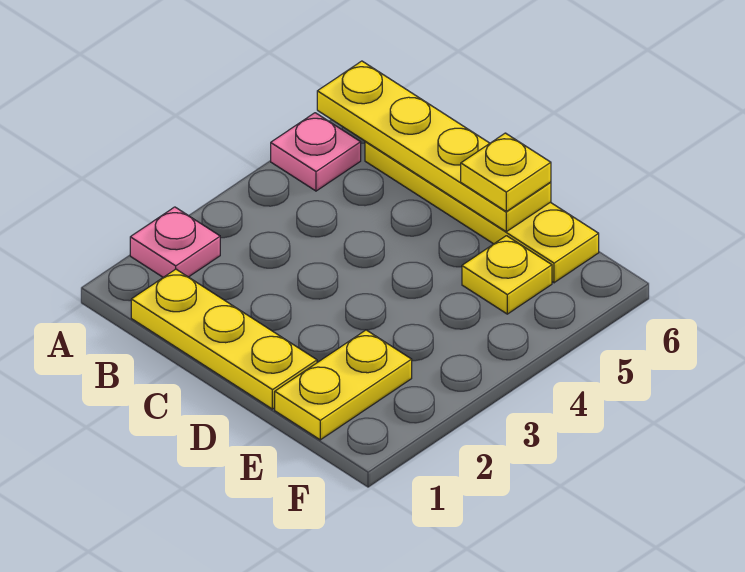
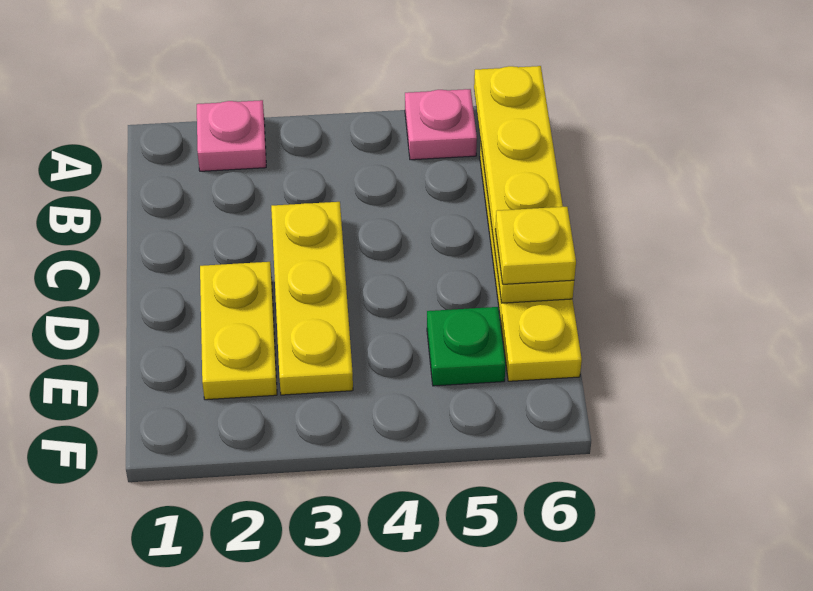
yellow 1x3 plate [131,269,317,409] -> yellow 1x3 plate moved to [271,202,353,395]
yellow 1x2 plate [275,330,412,440] -> yellow 1x2 plate turned to [200,262,277,400]
yellow 1x1 plate [462,236,552,314] -> green 1x1 plate [427,307,506,386]

